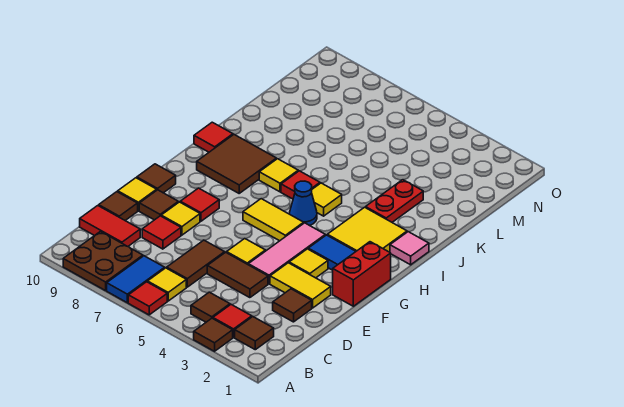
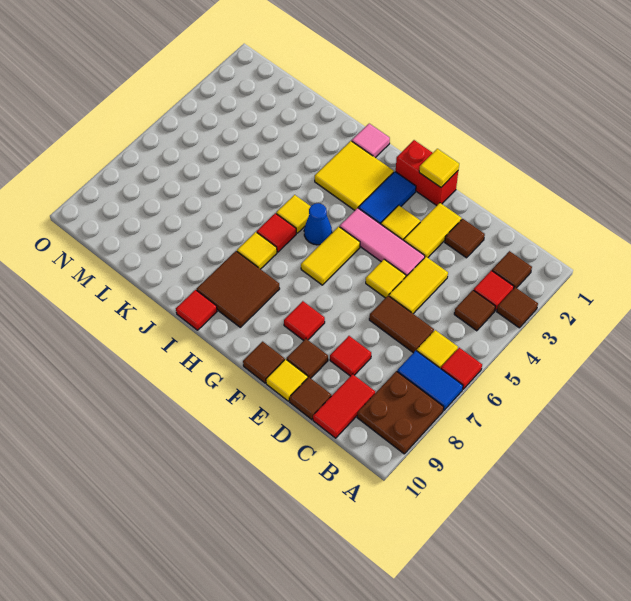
brown 1x2 tile [207,252,268,298] -> yellow 1x2 tile [389,257,448,314]
yellow 1x1 tile [161,202,200,235] -> yellow 1x1 tile moved to [419,149,459,187]
red 1x2 plate [366,180,423,222] -> none

